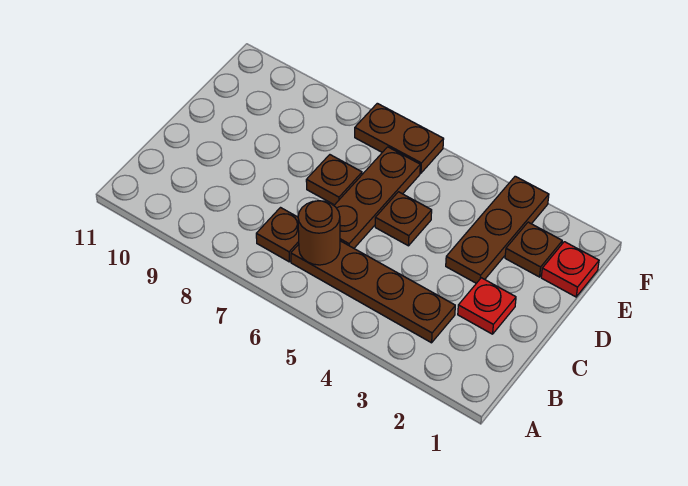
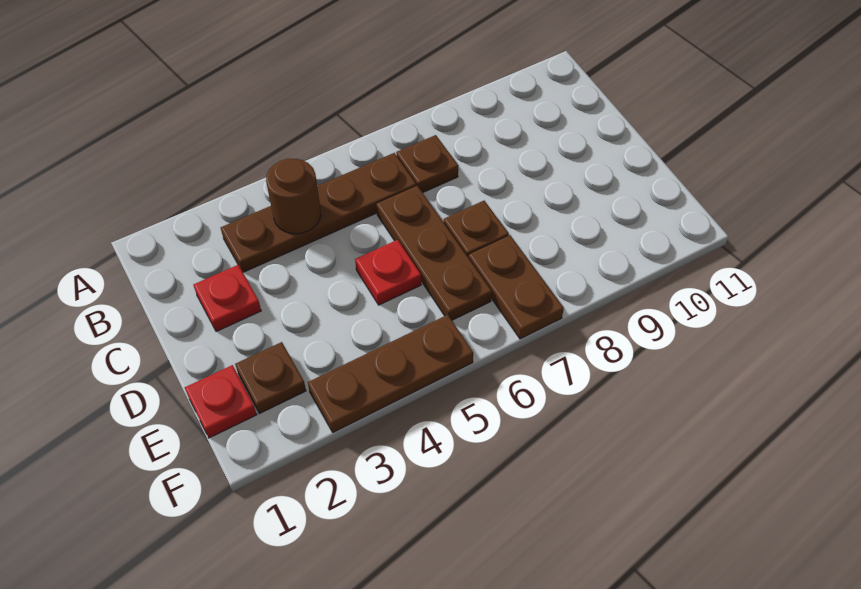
brown 1x1 round brick [298,201,340,265] -> brown 1x1 round brick moved to [266,159,321,234]
brown 1x3 plate [446,176,549,283] -> brown 1x3 plate turned to [308,315,473,432]
brown 1x1 plate [375,192,432,246] -> red 1x1 plate [355,240,421,305]
brown 1x2 plate [355,103,444,173] -> brown 1x2 plate turned to [469,235,564,339]

